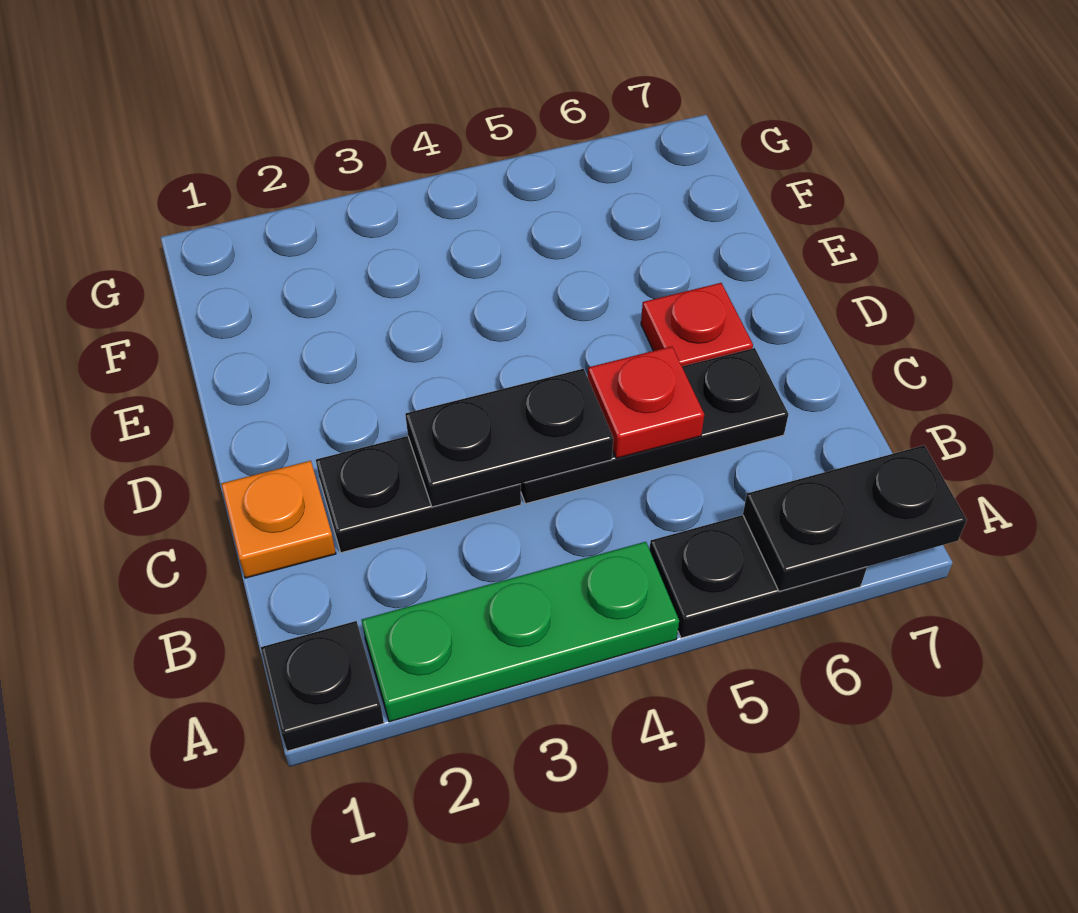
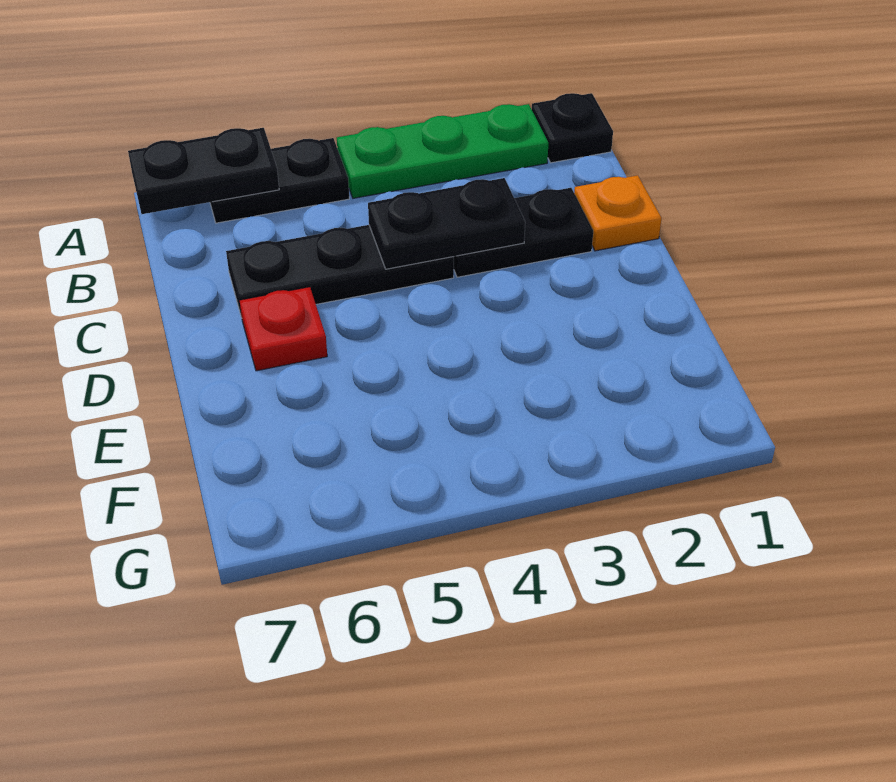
red 1x1 plate [588,346,704,458] -> none

